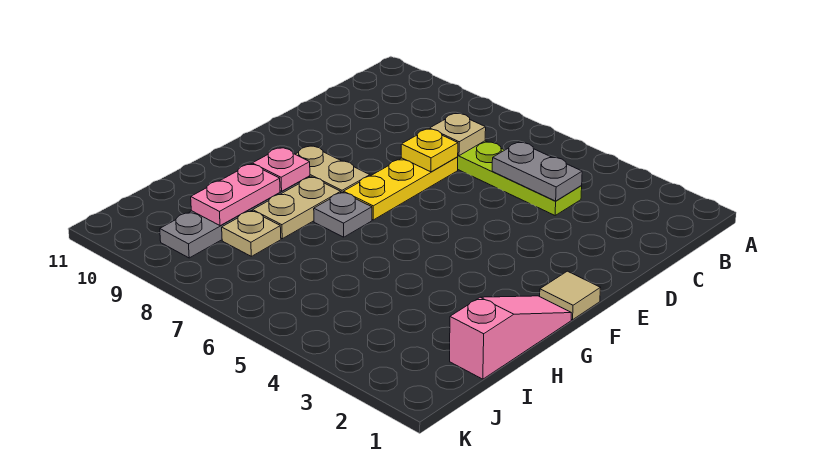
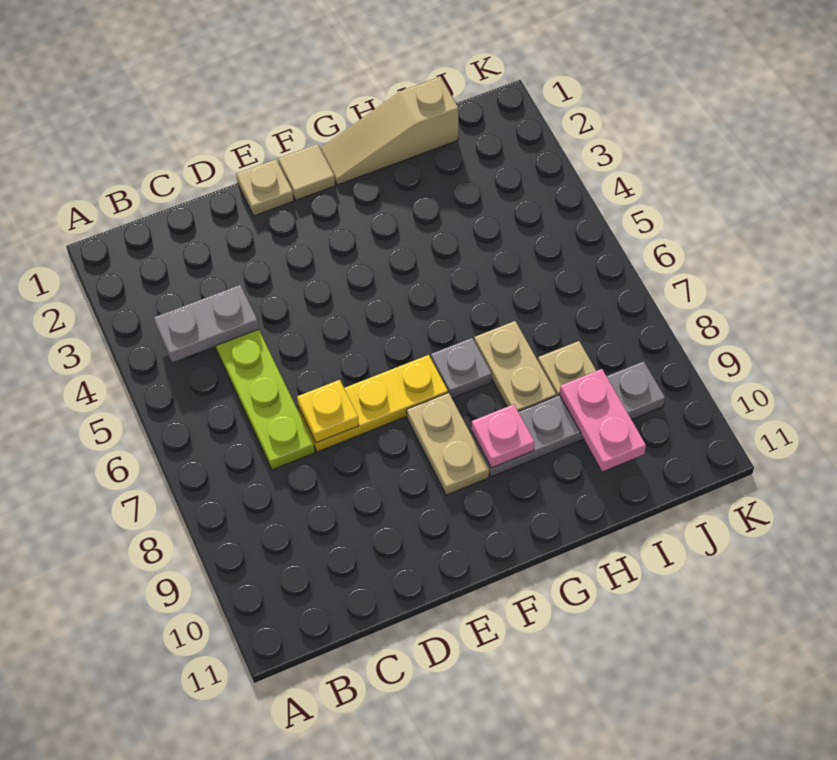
grey 1x2 plate [492,142,582,201] -> grey 1x2 plate turned to [154,285,259,362]
tan 1x1 plate [430,114,486,156] -> tan 1x1 plate moved to [236,159,294,216]
pink 1x3 slope [450,296,571,379] -> tan 1x3 slope [320,77,458,185]
tan 1x2 plate [253,177,341,239] -> tan 1x2 plate turned to [474,321,556,412]
pink 1x2 plate [191,164,280,226] -> pink 1x2 plate turned to [560,369,646,471]

